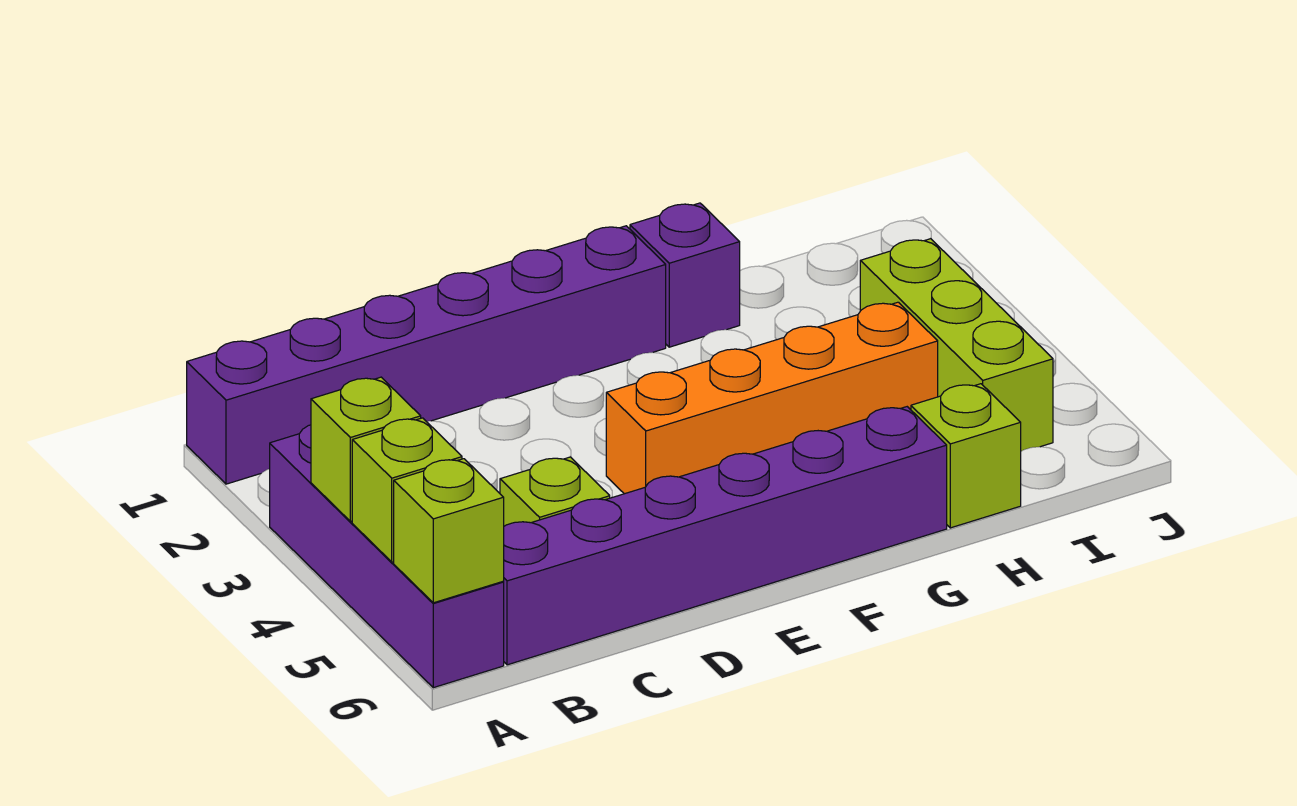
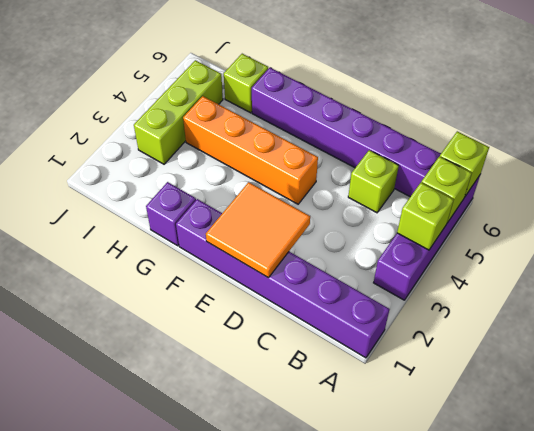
none -> orange 2x2 tile [206,182,310,278]

